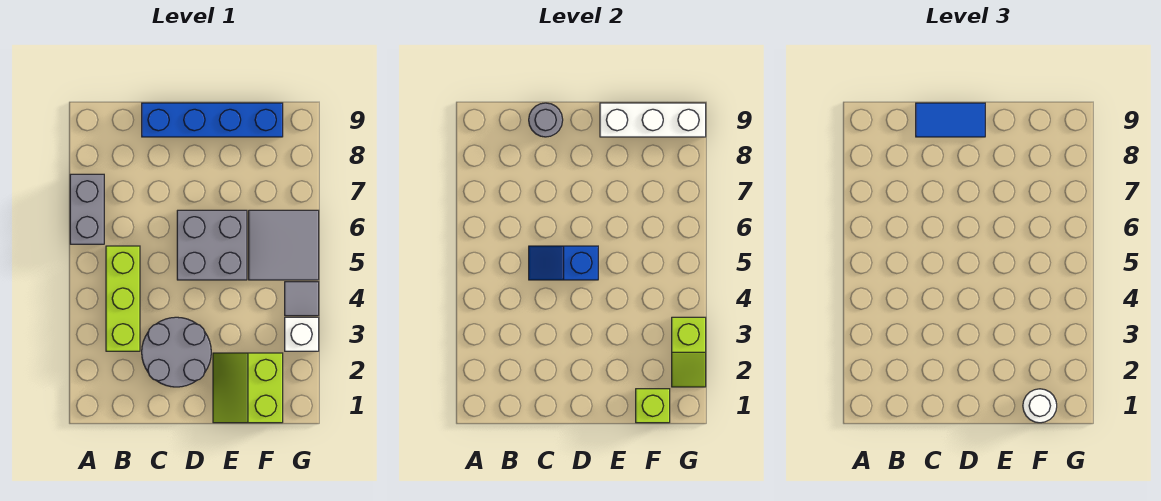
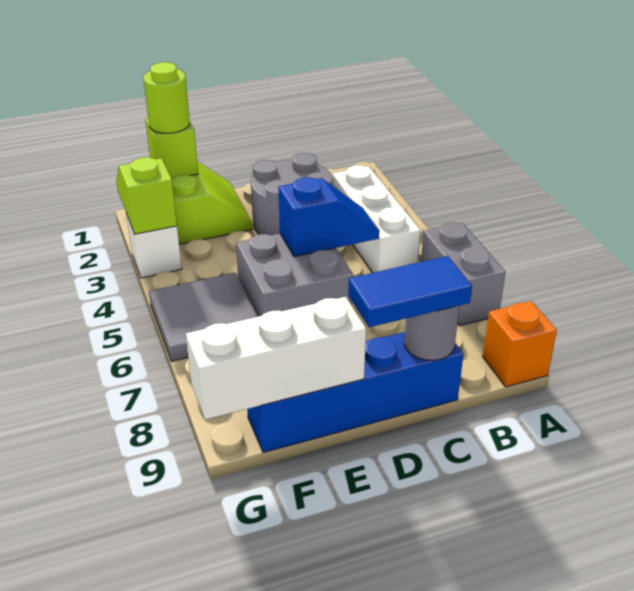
none -> orange 1x1 brick [483,301,557,387]
lime 1x3 brick [106,246,140,351] -> white 1x3 brick [332,165,421,273]
white 1x1 round brick [1023,389,1057,423] -> lime 1x1 round brick [143,62,190,133]
grey 1x1 tile [285,282,319,316] -> none

